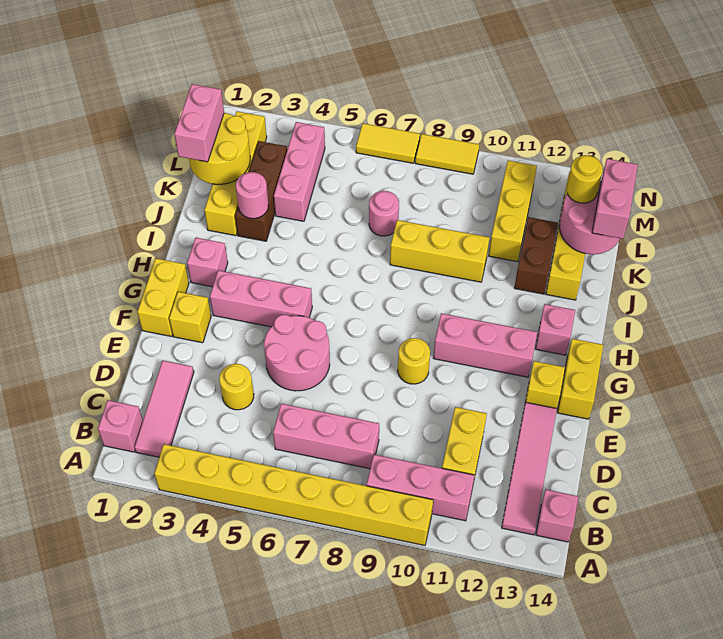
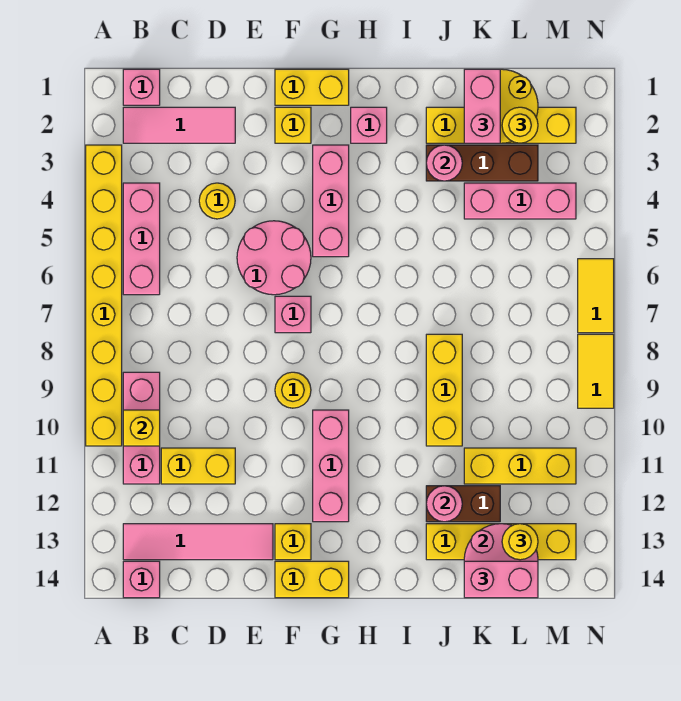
none -> yellow 1x1 brick [123,410,160,446]
pink 1x3 brick [273,404,379,469] -> pink 1x3 brick moved to [123,183,160,295]
pink 1x1 brick [535,304,575,355] -> pink 1x1 brick moved to [275,296,311,333]
pink 1x2 brick [174,84,224,162] -> pink 1x2 brick turned to [464,69,500,143]
pink 1x1 round brick [369,191,399,236] -> pink 1x1 round brick moved to [426,486,462,522]
none -> yellow 1x1 round brick [502,107,538,143]

